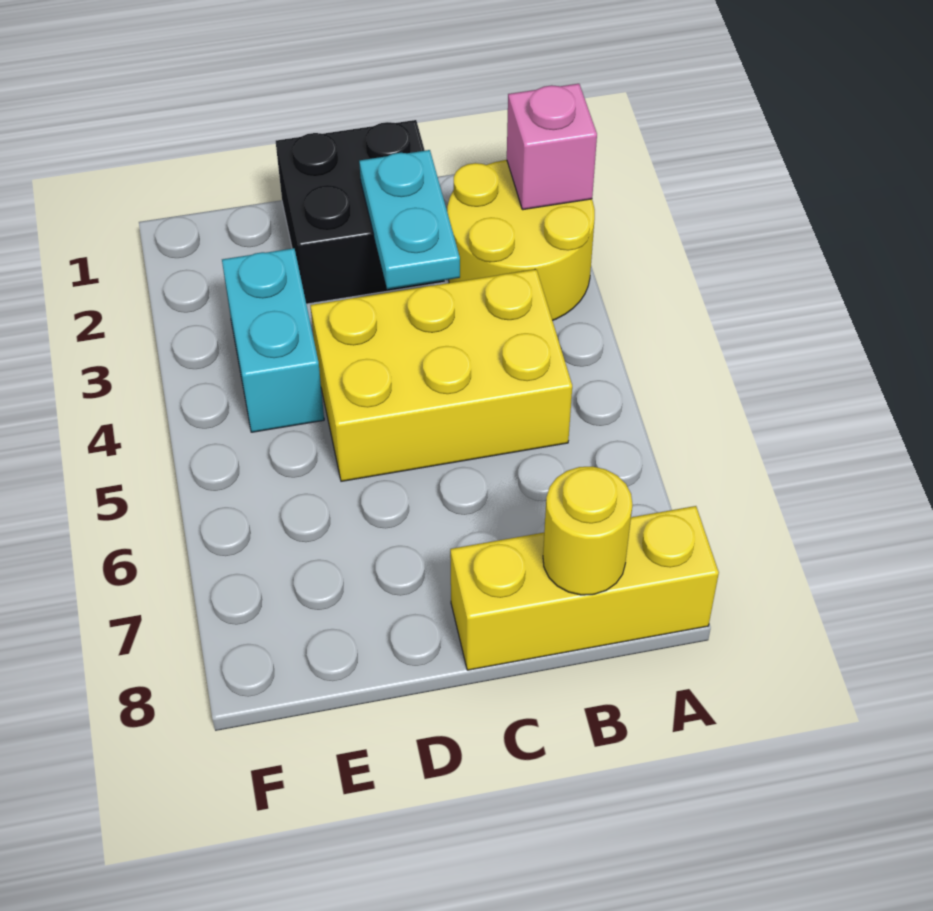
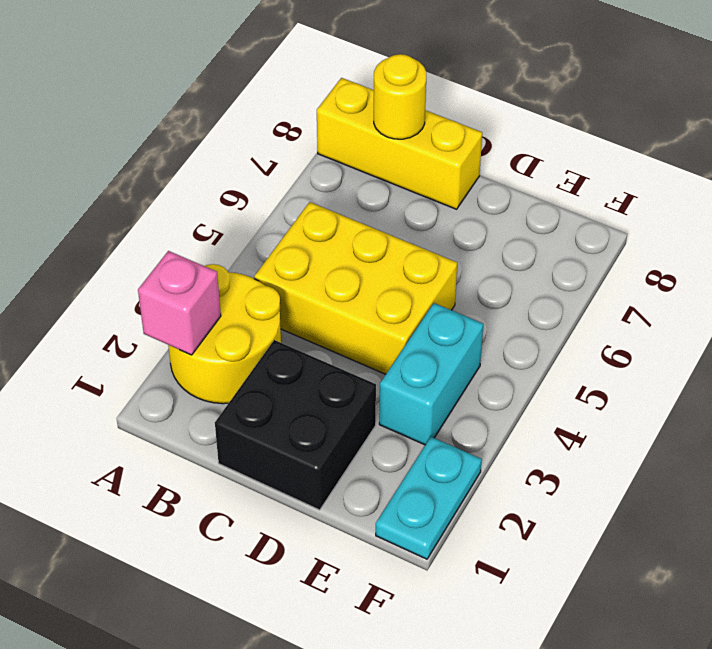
cyan 1x2 plate [359,150,460,289] -> cyan 1x2 plate moved to [376,437,482,559]

